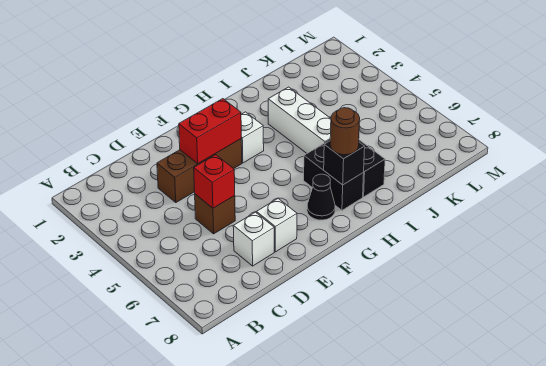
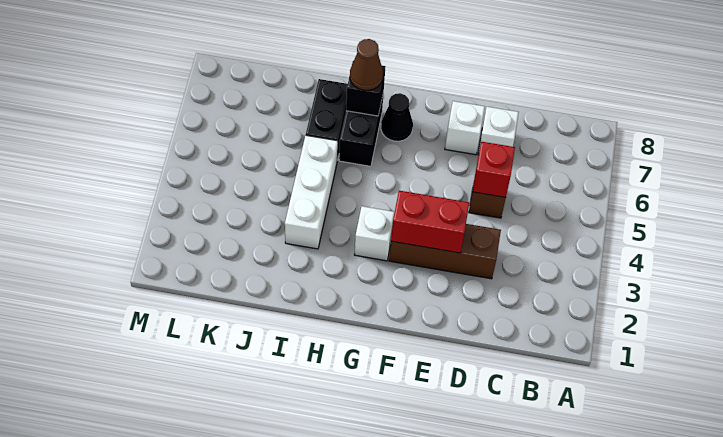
brown 1x1 round brick [330,108,360,155] -> brown 1x1 cone [350,39,383,90]

